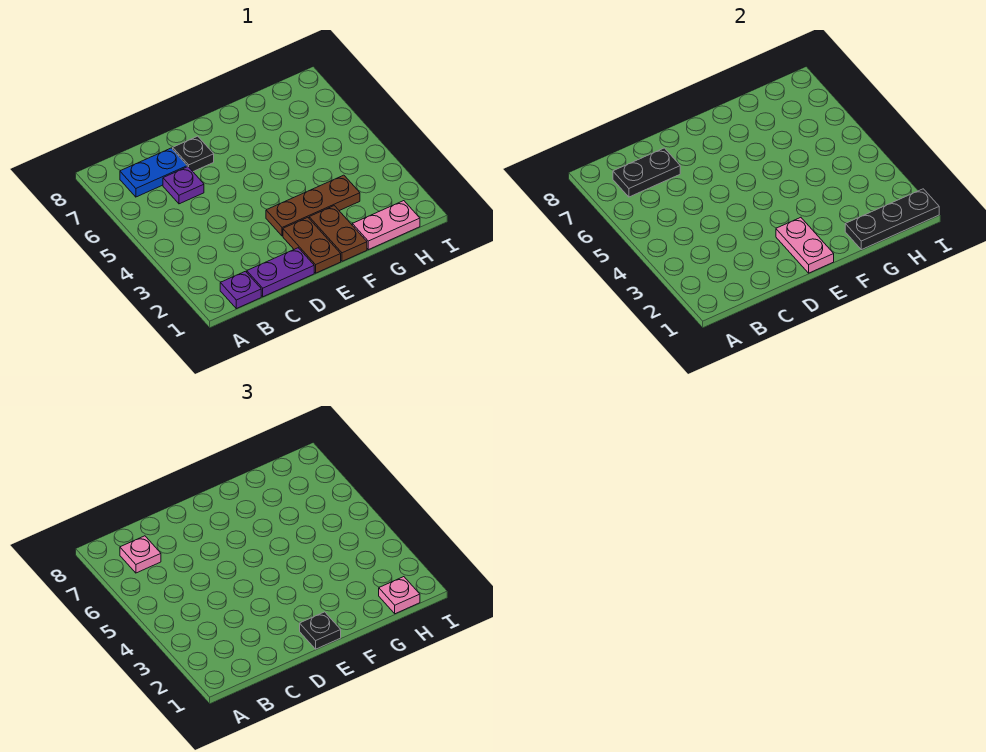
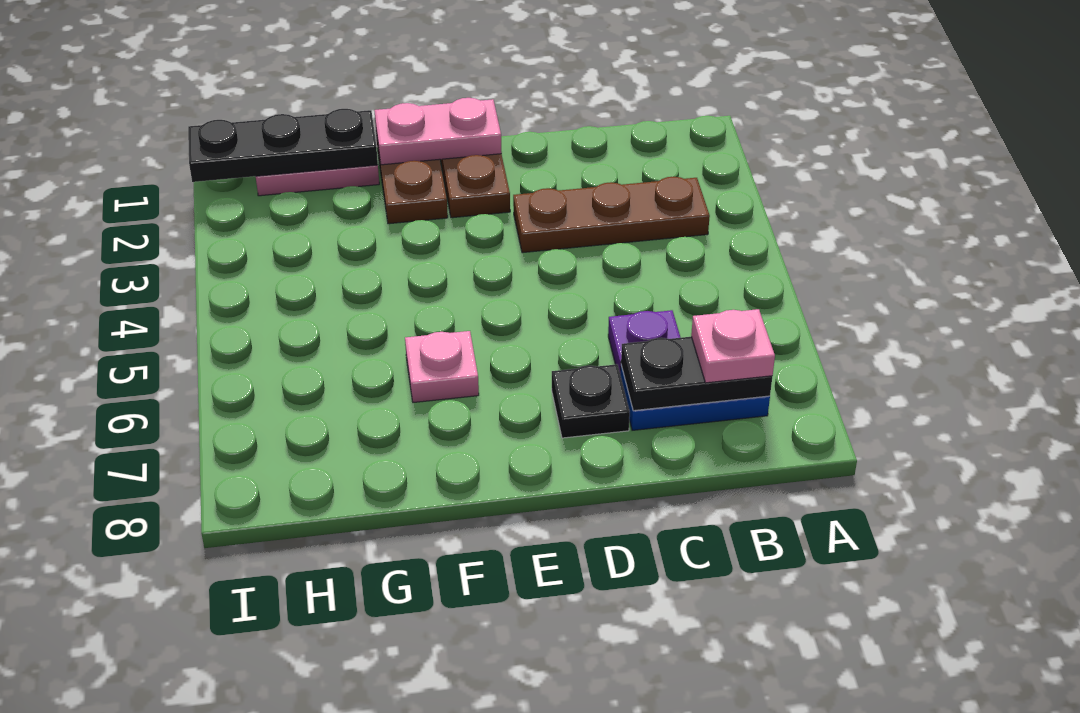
purple 1x1 plate [220,271,261,309] -> none
purple 1x2 plate [247,248,314,297] -> none
pink 1x2 plate [776,217,834,273] -> pink 1x2 plate turned to [374,98,502,165]
black 1x1 plate [300,612,341,649] -> none
brown 1x3 plate [266,175,360,236] -> brown 1x3 plate moved to [513,177,710,253]
pink 1x1 plate [379,577,420,614] -> pink 1x1 plate moved to [405,331,479,403]

